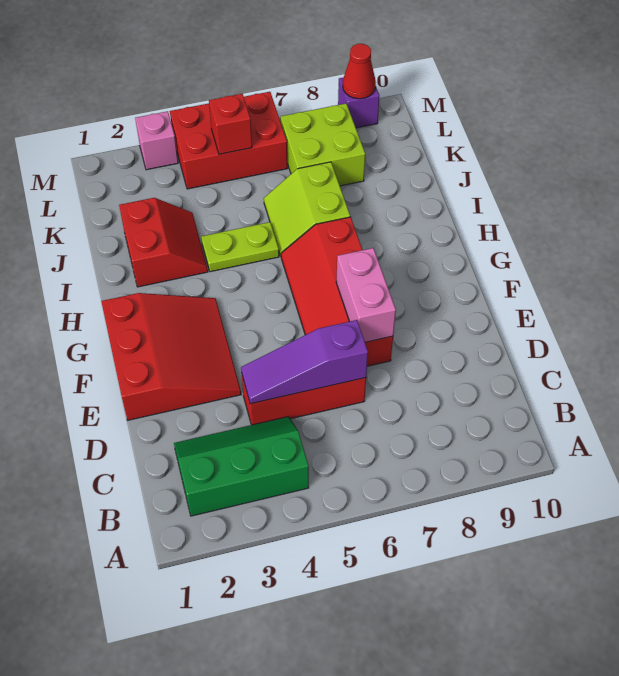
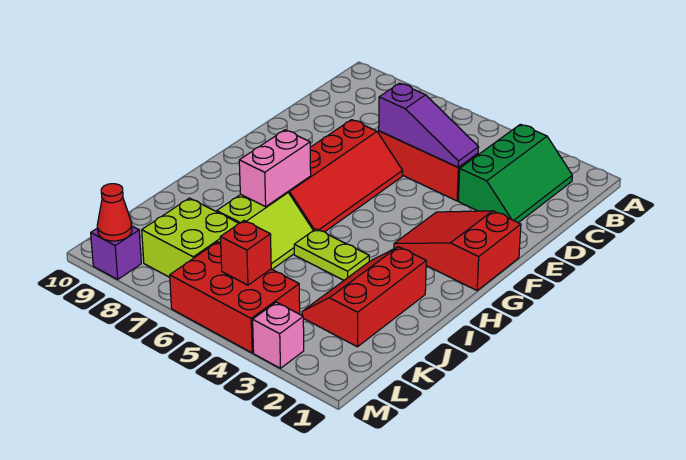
green 2x3 slope [174,417,309,516] -> green 2x3 slope turned to [458,124,572,223]
red 3x3 slope [101,293,241,420] -> red 2x3 slope [394,211,521,290]
pink 1x2 brick [336,248,396,342] -> pink 1x2 brick moved to [239,130,311,207]
red 2x2 slope [119,198,208,287] -> red 2x3 slope [302,247,426,347]

